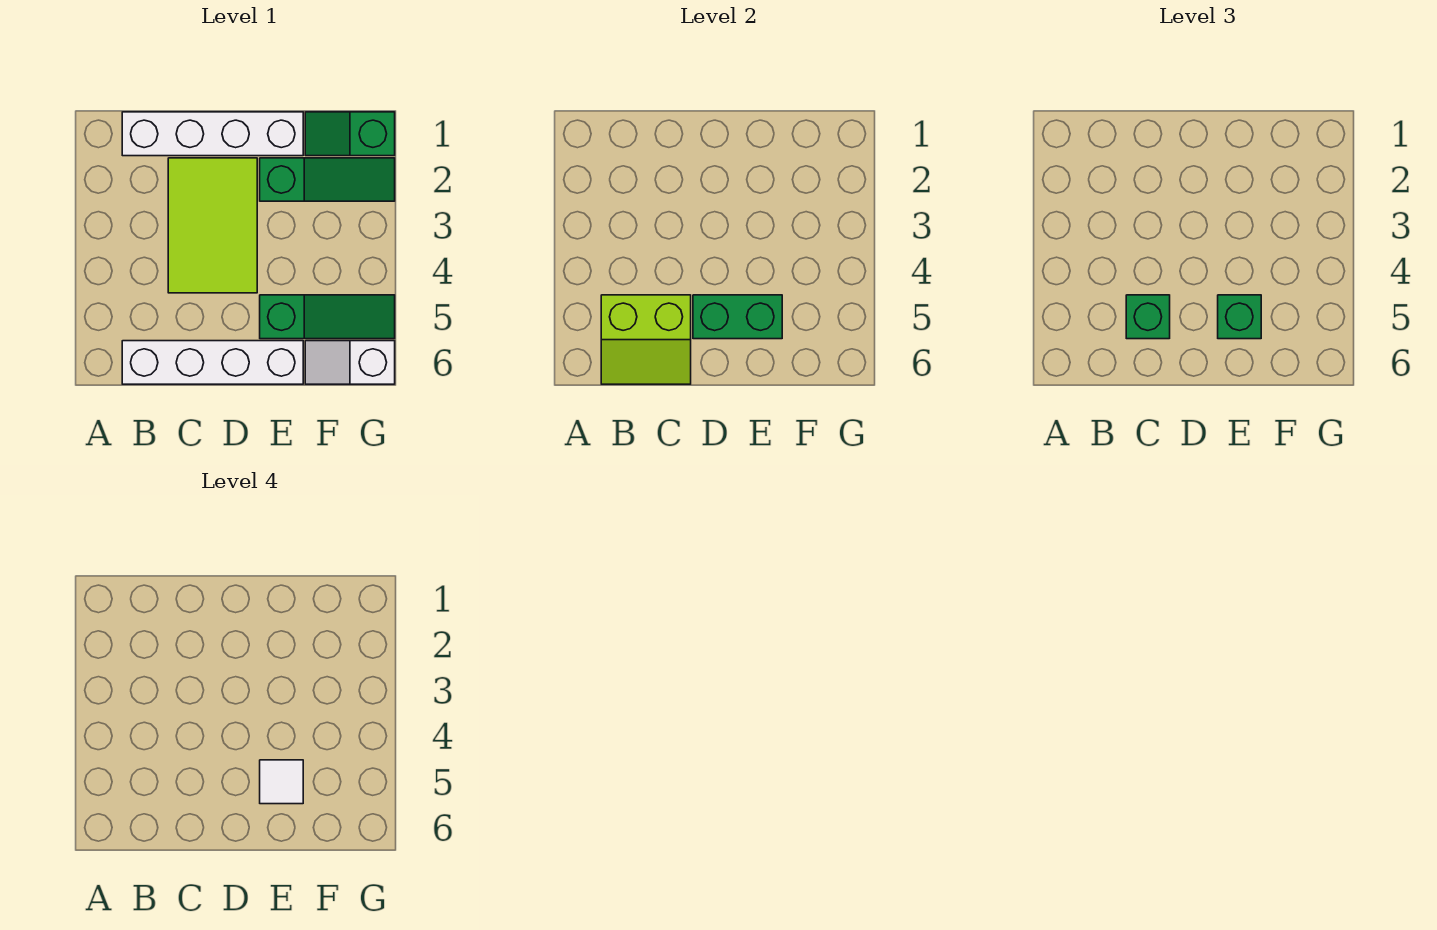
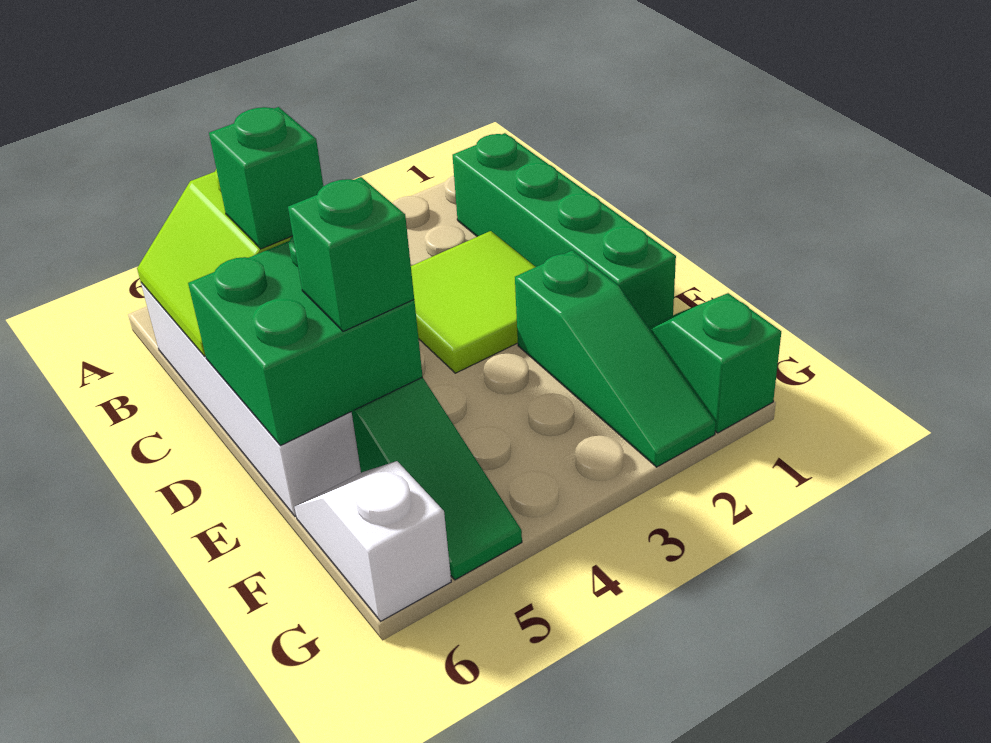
white 1x4 brick [122,112,303,156] -> green 1x4 brick [453,133,676,328]
lime 2x3 tile [168,158,257,293] -> lime 2x2 tile [411,231,535,373]
green 1x2 brick [693,295,782,339] -> green 2x2 brick [188,236,423,446]
white 1x1 tile [260,760,303,804] -> none

